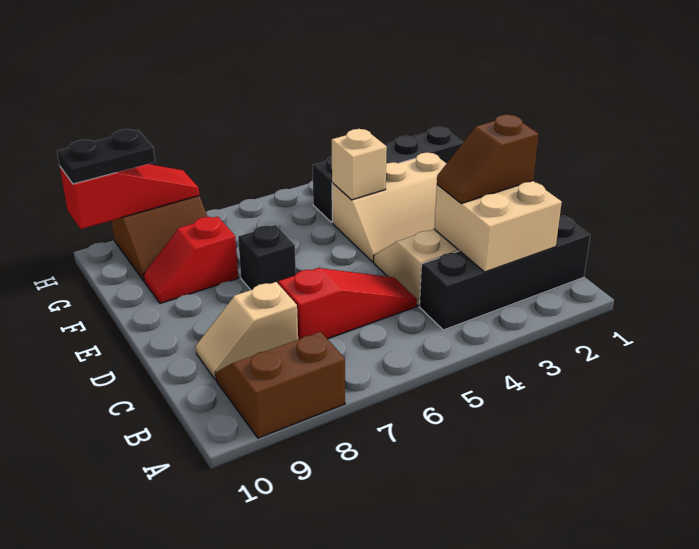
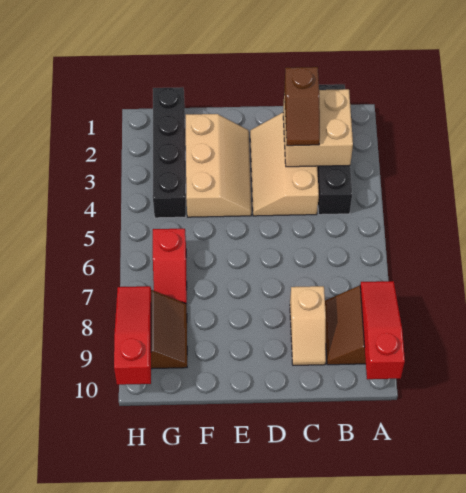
red 1x3 slope [278,268,417,340] -> red 1x3 slope moved to [360,281,405,379]
black 1x1 brick [238,225,296,290] -> none
tan 1x1 brick [332,129,387,200] -> none
red 1x2 slope [143,216,238,303] -> red 1x2 slope moved to [153,229,187,304]
black 1x2 plate [57,129,155,184] -> none

